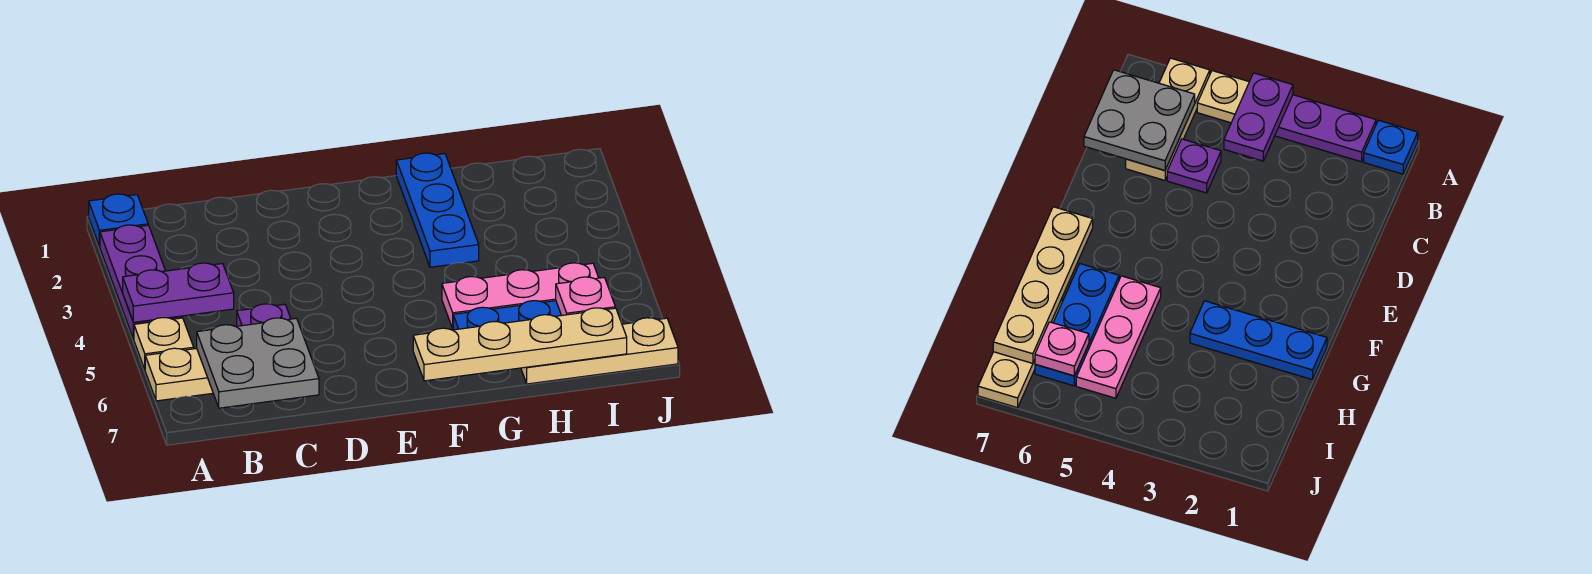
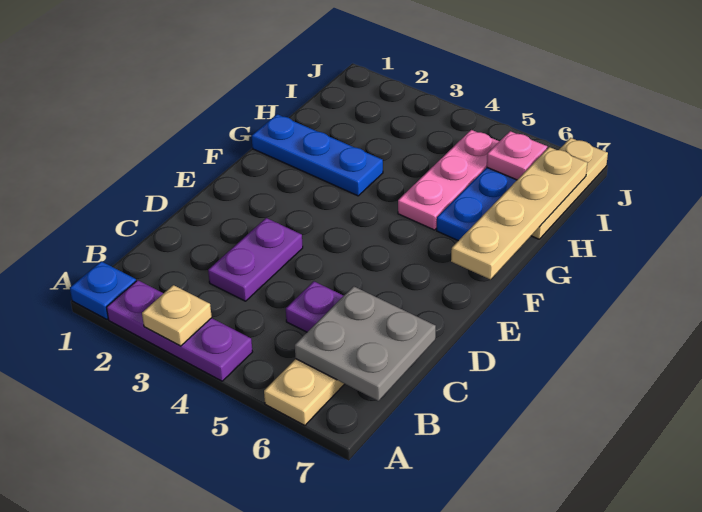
purple 1x2 plate [123,263,234,322] -> purple 1x2 plate moved to [208,218,303,301]
tan 1x1 plate [134,318,194,369] -> tan 1x1 plate moved to [142,285,212,346]

